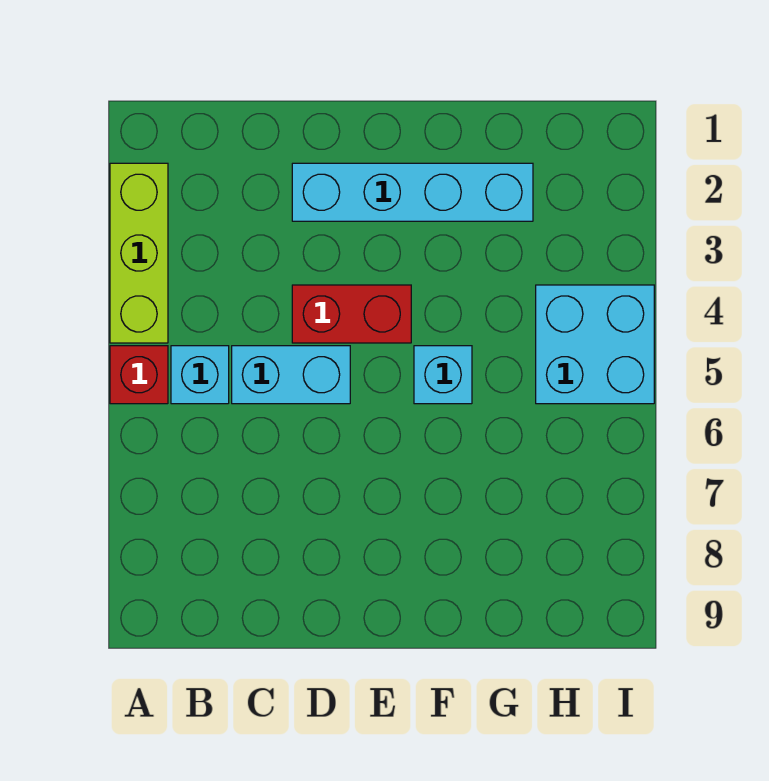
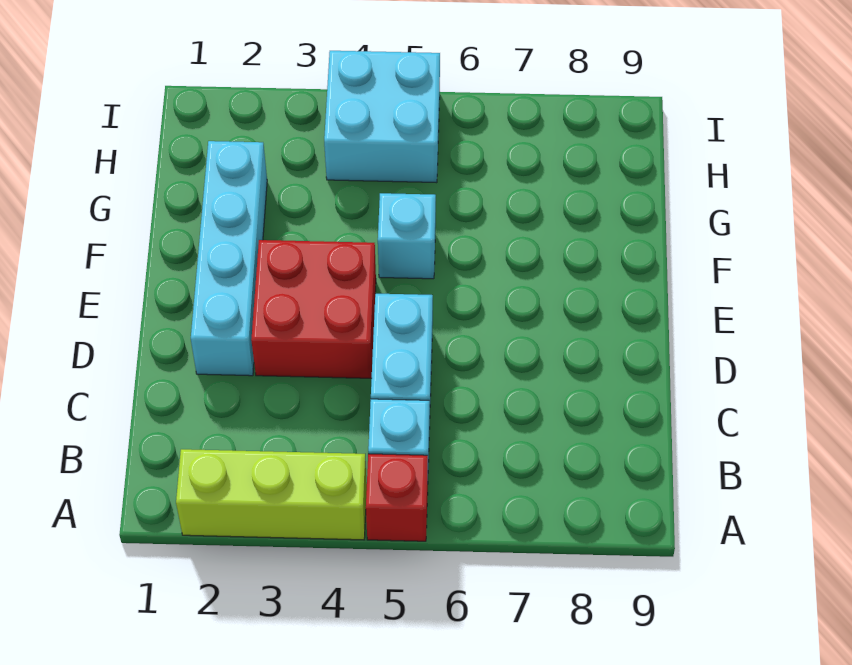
red 1x2 brick [292,285,411,343] -> red 2x2 brick [251,240,376,378]

